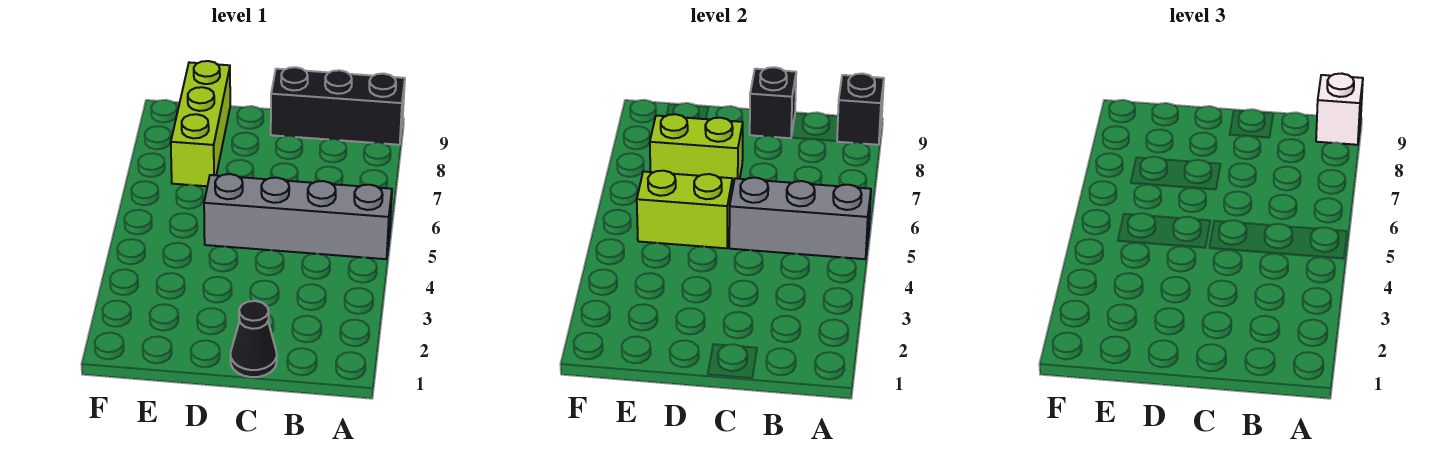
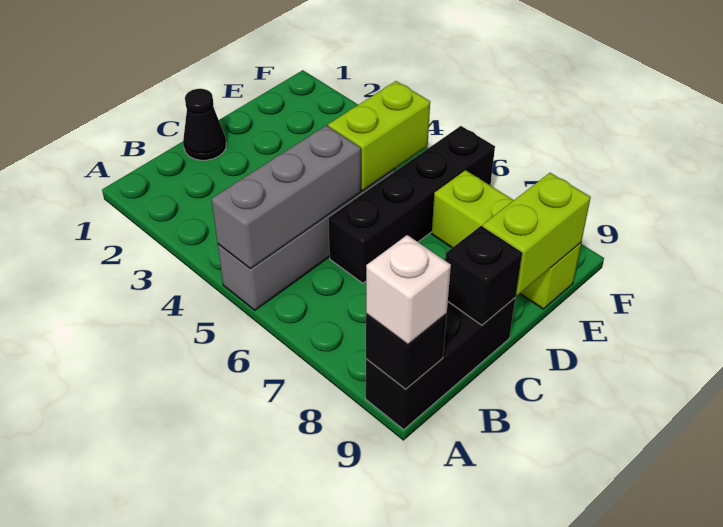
none -> black 1x4 brick [328,126,495,283]
lime 1x2 brick [650,114,743,189] -> lime 1x2 brick moved to [483,173,591,296]

